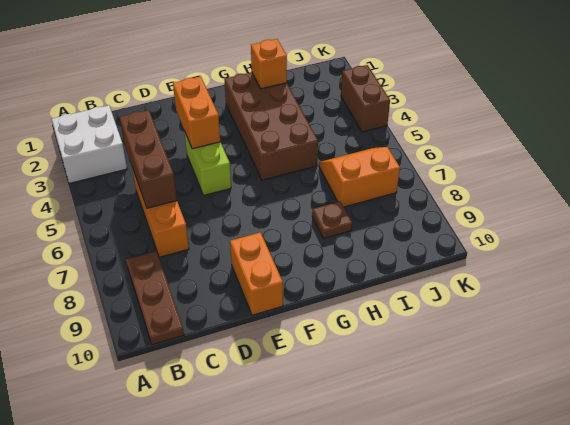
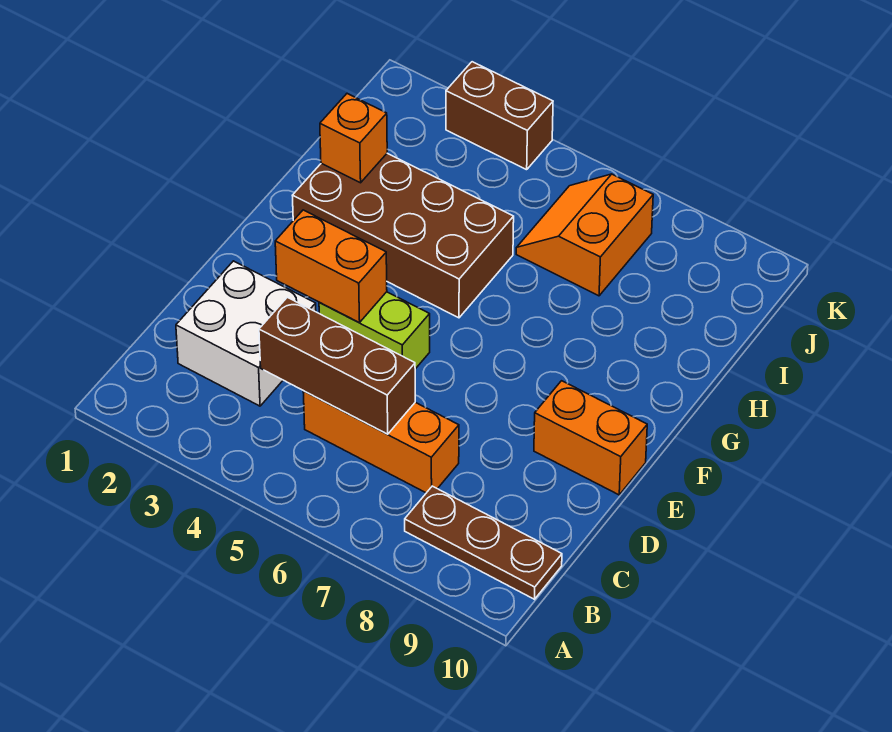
white 2x2 brick [52,105,127,184] -> white 2x2 brick moved to [176,261,316,406]
brown 1x1 plate [312,201,352,238] -> none

